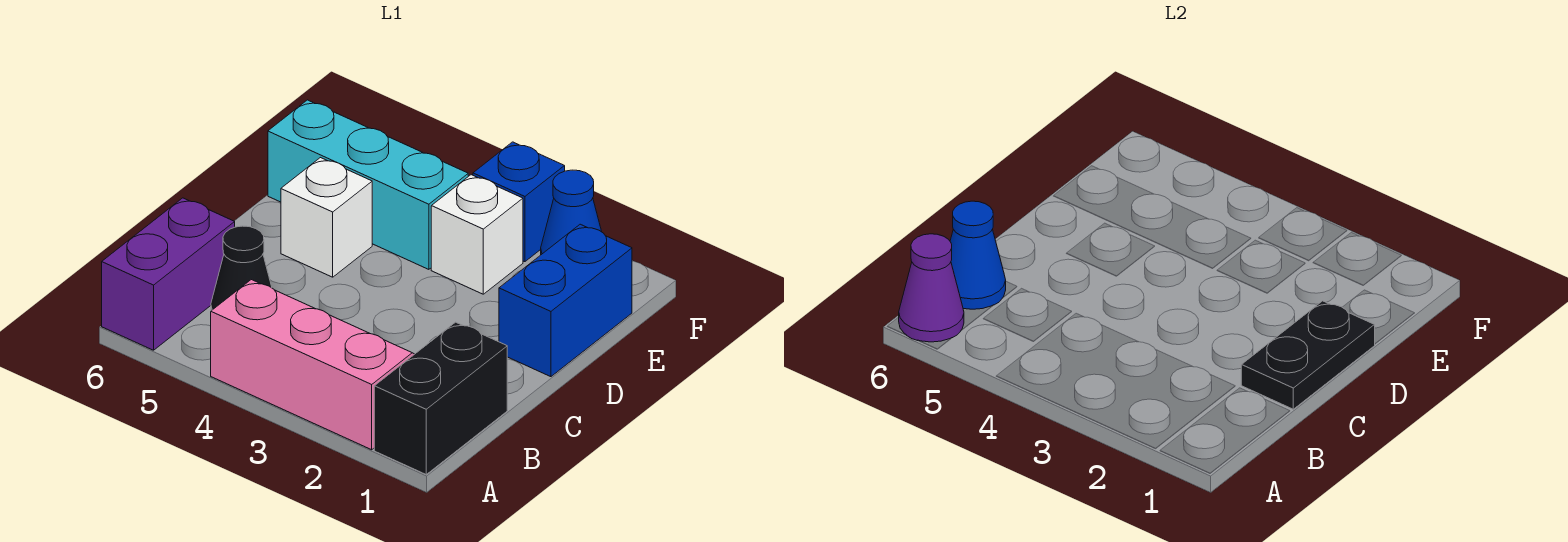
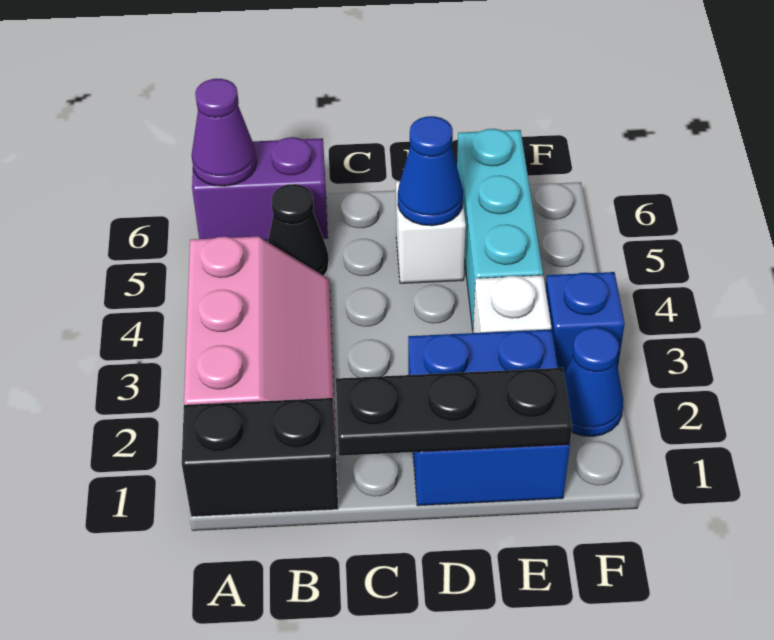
blue 1x1 cone [950,201,1006,309] -> blue 1x1 cone moved to [398,116,463,226]
black 1x2 plate [1241,301,1375,409] -> black 1x3 plate [336,368,572,456]
blue 1x2 brick [499,224,632,377] -> blue 2x2 brick [408,329,570,506]

